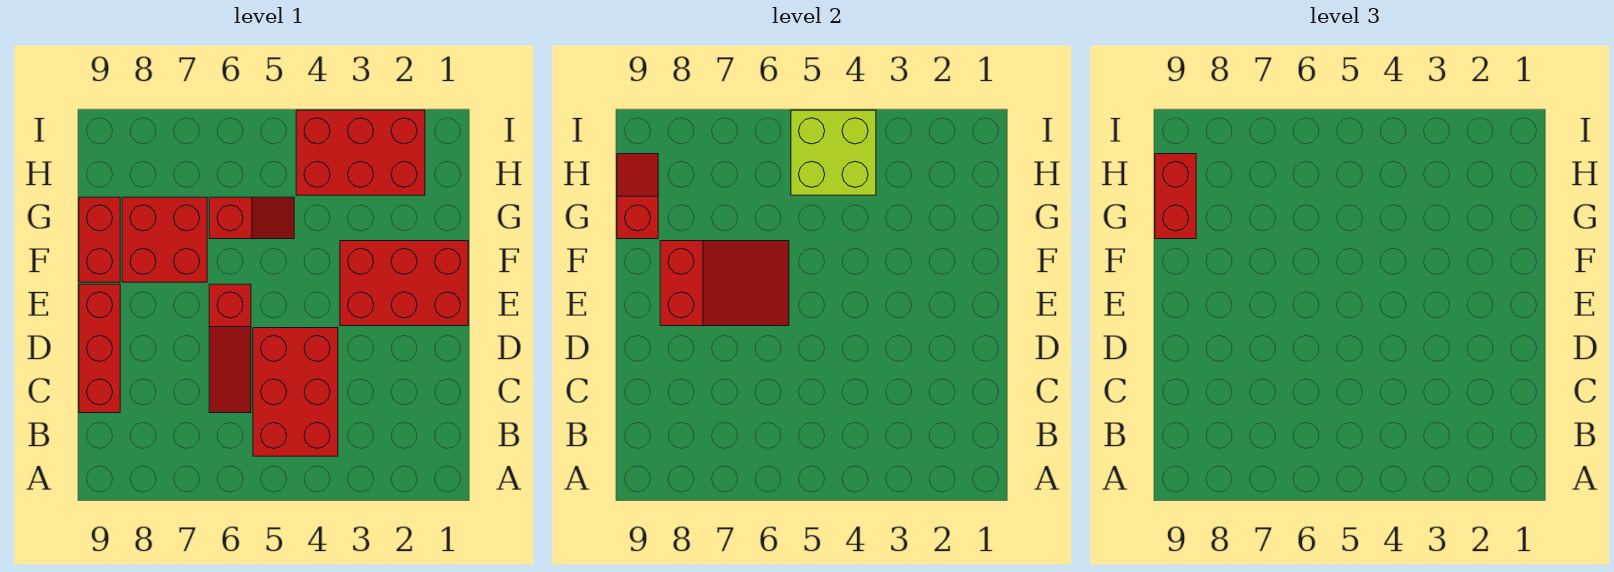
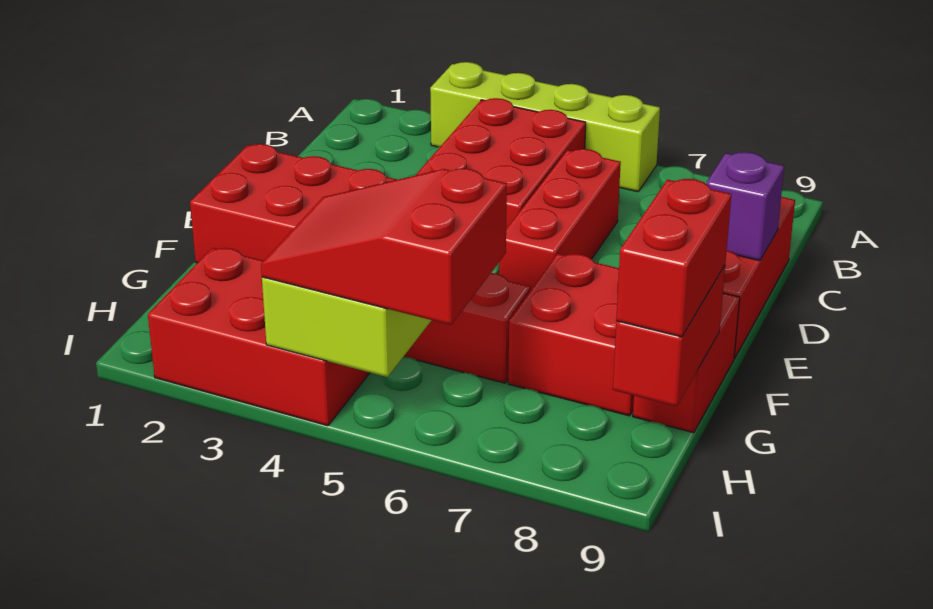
none -> lime 1x4 brick [430,62,660,192]
red 1x3 slope [209,284,251,413] -> red 1x3 brick [499,149,621,291]
none -> purple 1x1 brick [706,152,784,261]
red 2x3 slope [660,241,789,326] -> red 2x3 slope moved to [261,168,507,325]
red 1x2 slope [617,154,658,239] -> red 1x2 brick [613,266,725,406]

